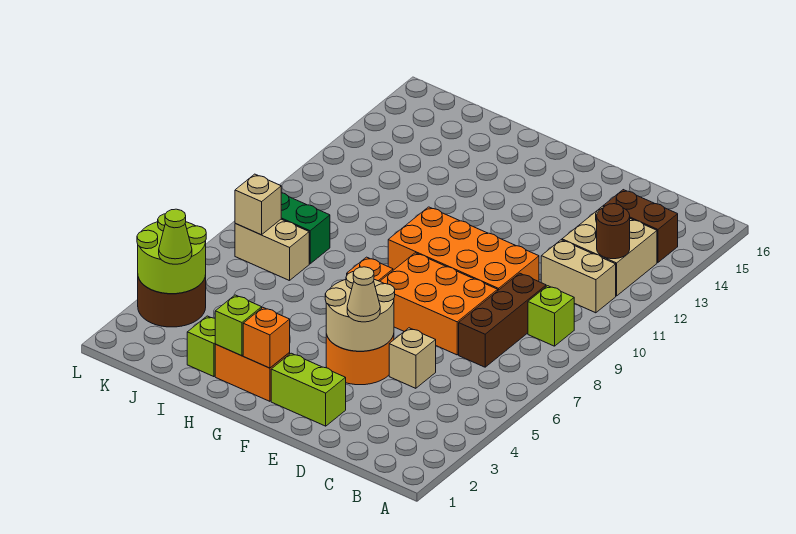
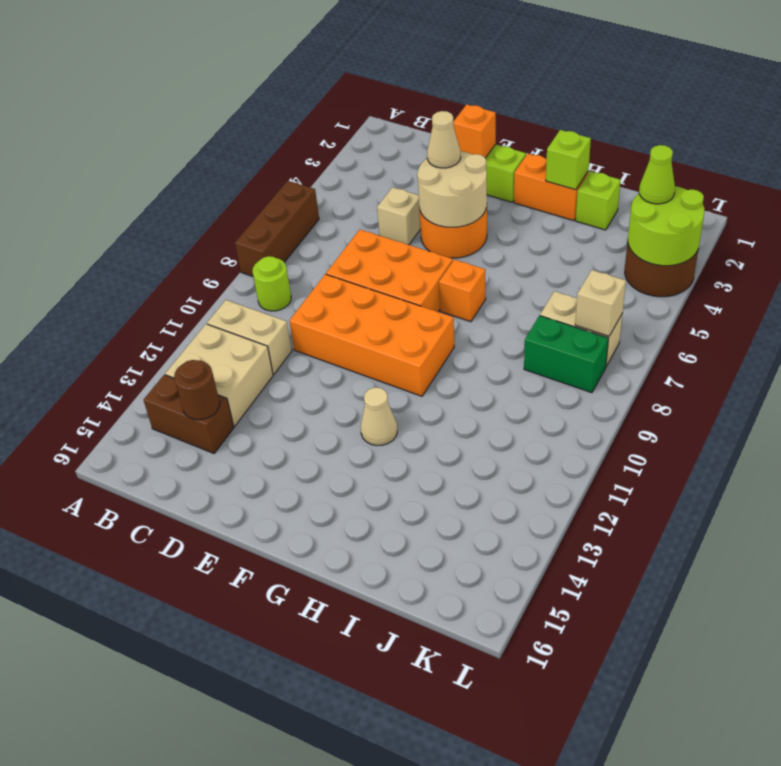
lime 1x1 brick [528,286,574,346] -> lime 1x1 round brick [252,256,291,311]
brown 1x1 round brick [597,204,630,259] -> brown 1x1 round brick moved to [174,360,220,420]
brown 1x3 brick [459,273,546,367] -> brown 1x3 brick moved to [235,181,319,276]
orange 1x1 brick [243,307,290,368] -> orange 1x1 brick moved to [453,104,496,158]
none -> tan 1x1 cone [361,387,397,446]

